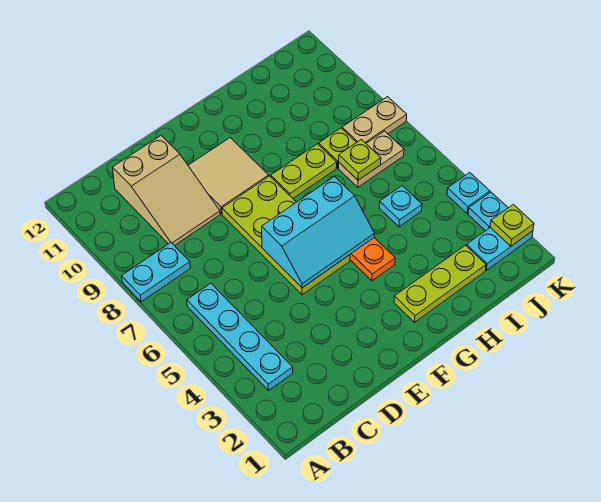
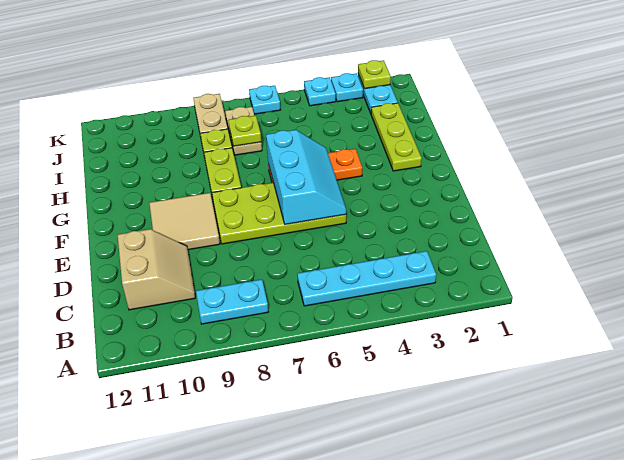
cyan 1x2 plate [122,243,190,302] -> cyan 1x2 plate turned to [196,279,268,324]
tan 2x3 slope [112,136,220,246] -> tan 2x2 slope [118,229,195,310]
cyan 1x1 plate [379,186,422,227] -> cyan 1x1 plate moved to [249,86,281,114]

